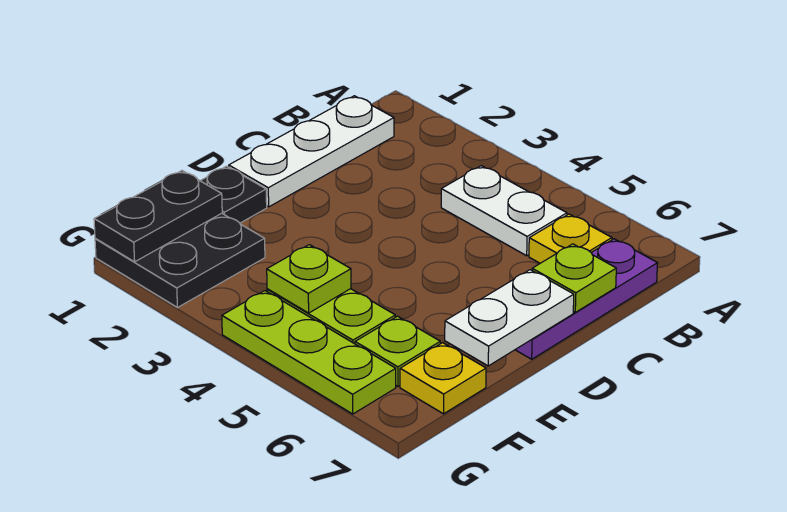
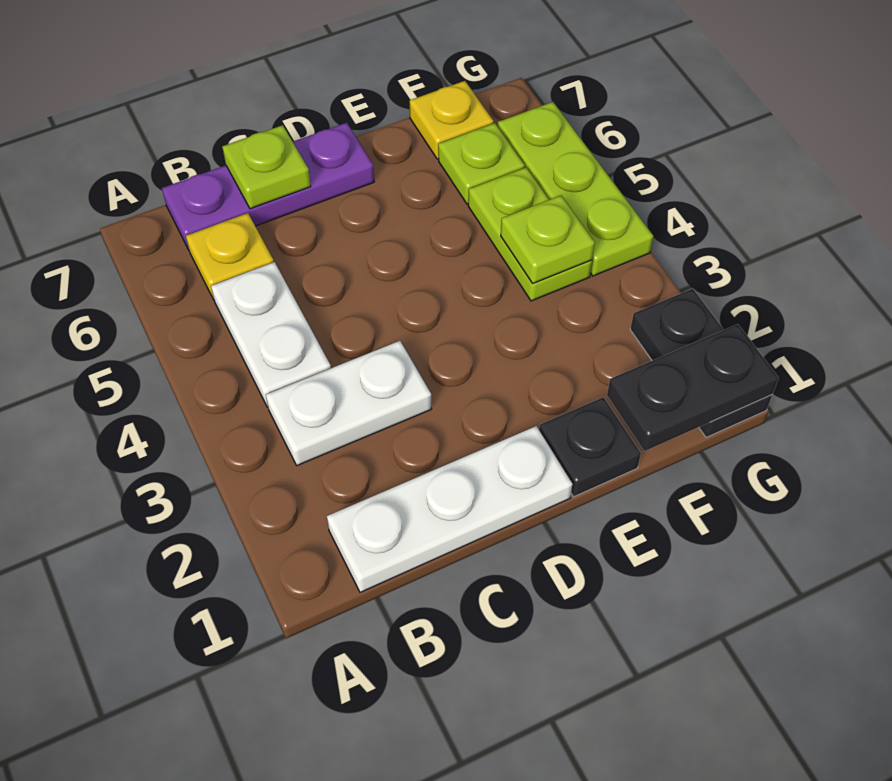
white 1x2 plate [445,270,574,366] -> white 1x2 plate moved to [266,341,431,465]
black 2x2 plate [95,213,265,307] -> black 1x2 plate [630,289,772,437]

